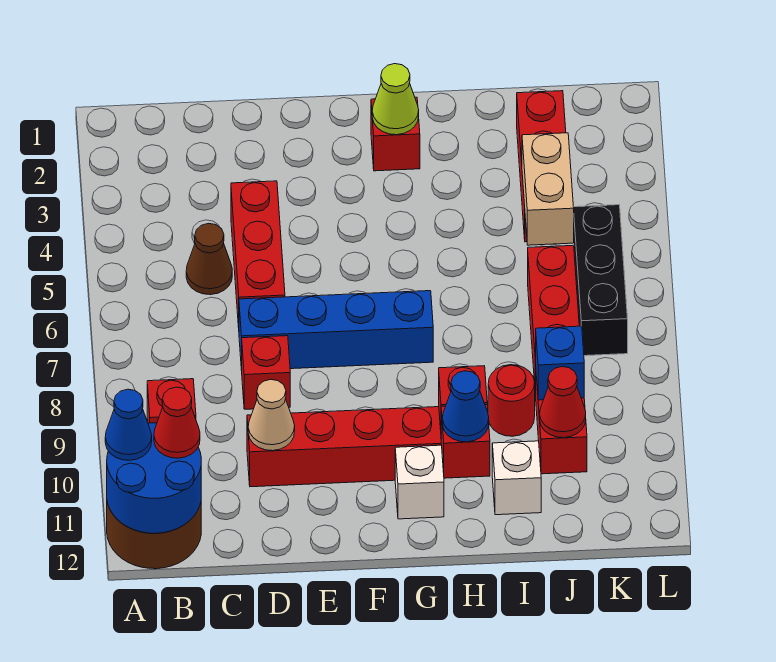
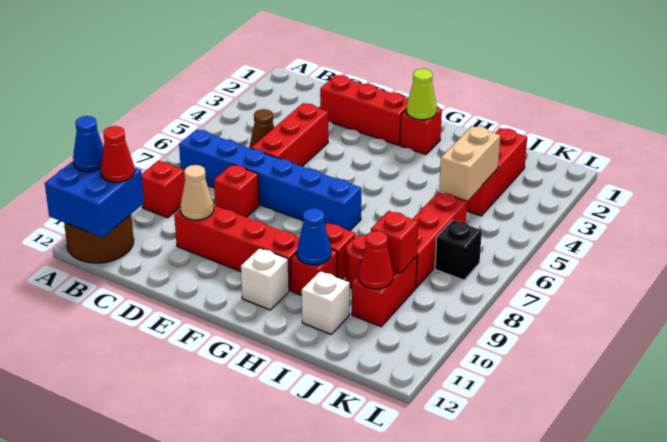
blue 2x2 round brick [107,423,201,533] -> blue 2x2 brick [45,161,144,238]
none -> red 1x3 brick [320,75,408,145]
blue 1x4 brick [239,291,433,370] -> blue 1x6 brick [179,130,361,231]
blue 1x1 brick [535,326,584,400] -> red 1x1 brick [371,211,418,273]
black 1x3 brick [573,205,628,356] -> black 1x1 brick [435,220,482,280]

